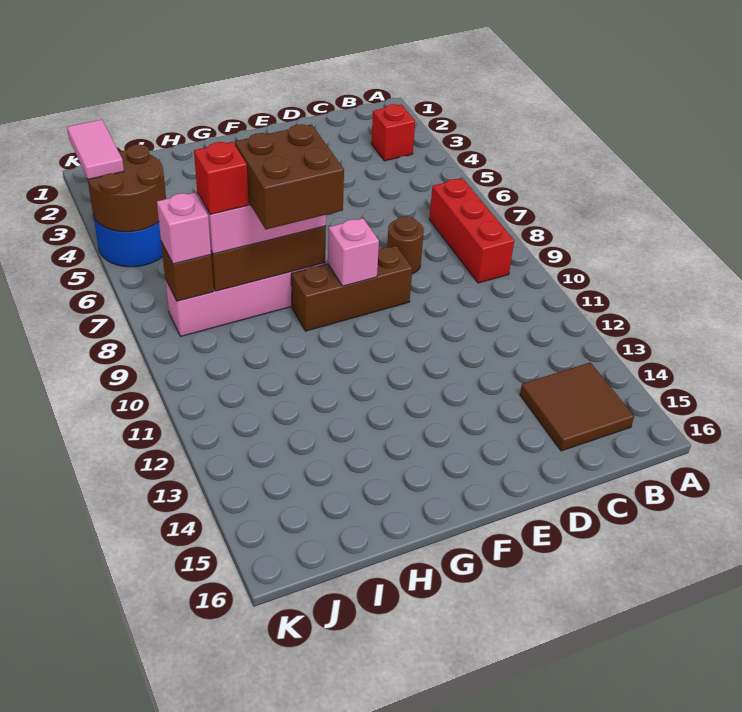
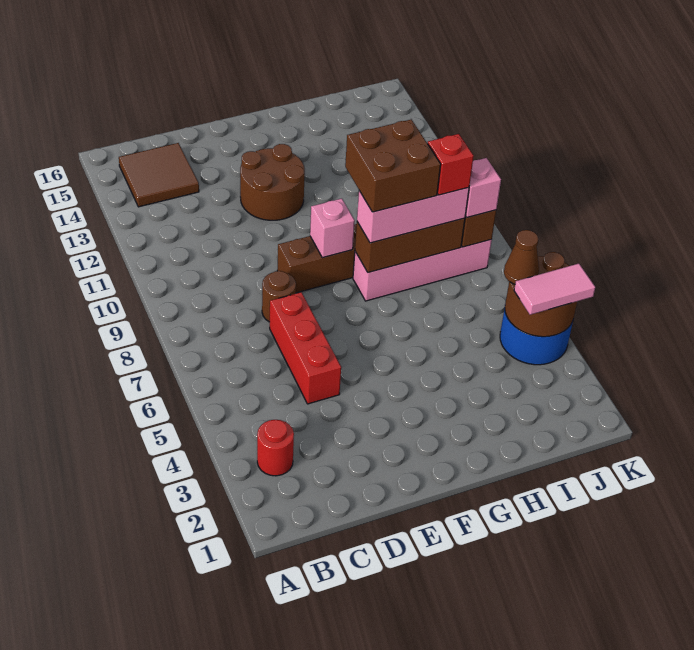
red 1x1 brick [371,104,415,161] -> red 1x1 round brick [257,420,294,476]
red 1x3 brick [429,178,514,283] -> red 1x3 brick moved to [270,292,341,404]
none -> brown 2x2 round brick [240,144,305,220]
none -> brown 1x1 cone [504,230,539,284]
pink 1x2 tile [67,120,124,179] -> pink 1x2 tile turned to [514,264,595,315]

